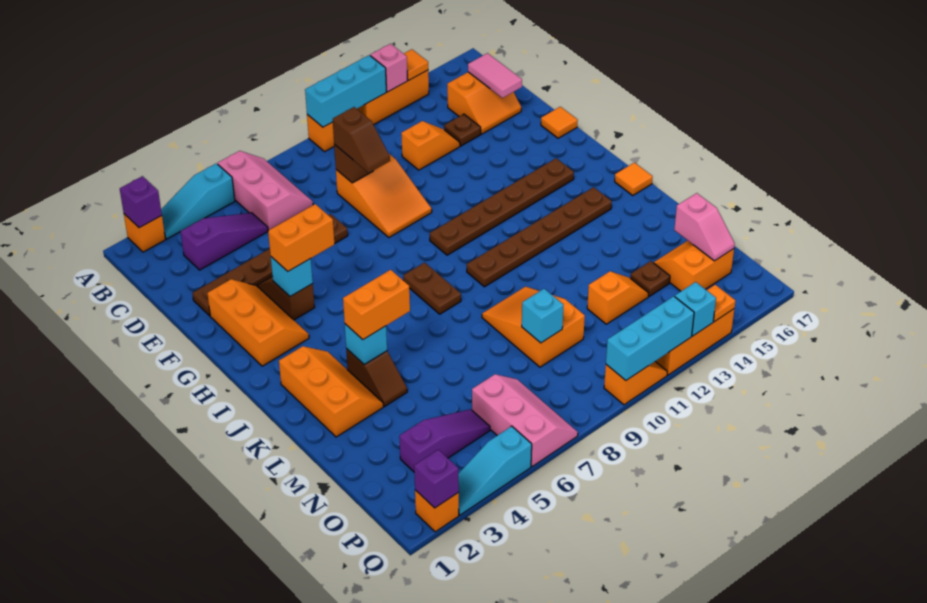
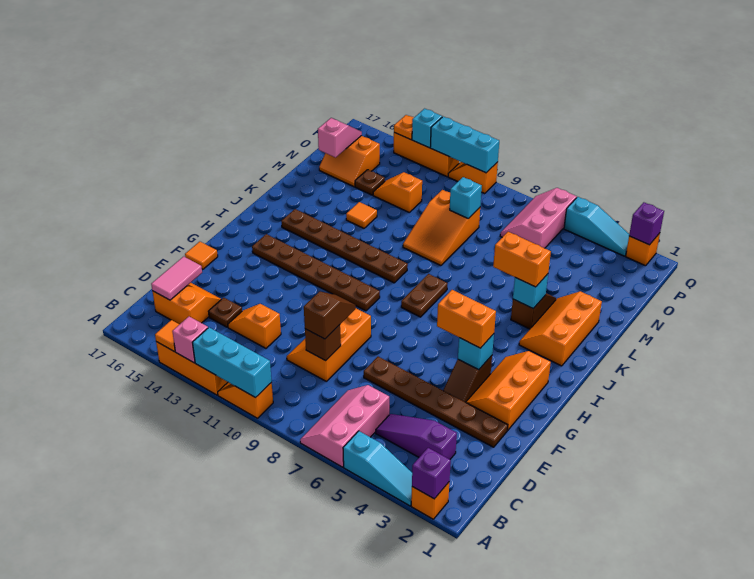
orange 2x3 slope [336,154,432,237] -> orange 2x3 slope turned to [287,308,371,382]
orange 1x1 tile [615,163,653,195] -> orange 1x1 tile moved to [346,202,377,228]
purple 1x3 slope [399,409,490,472] -> none

